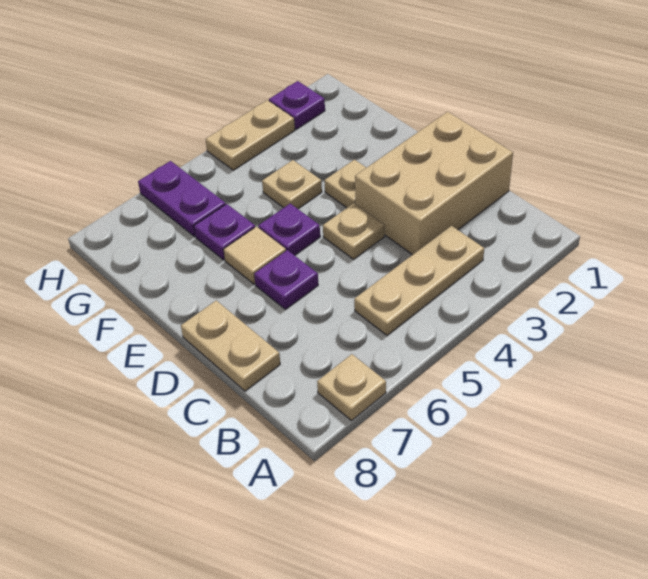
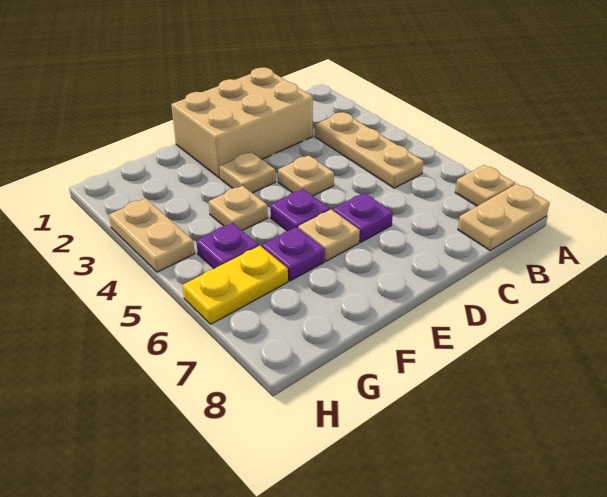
tan 2x3 brick [355,112,513,255] -> tan 2x3 brick turned to [171,68,313,178]
tan 1x2 plate [181,300,280,391] -> tan 1x2 plate moved to [458,184,550,250]
tan 1x1 tile [224,227,286,284] -> tan 1x1 plate [298,210,360,261]
purple 1x2 plate [138,161,226,237] -> yellow 1x2 plate [182,246,288,324]
purple 1x1 plate [269,81,325,129] -> purple 1x1 plate moved to [196,223,259,269]

